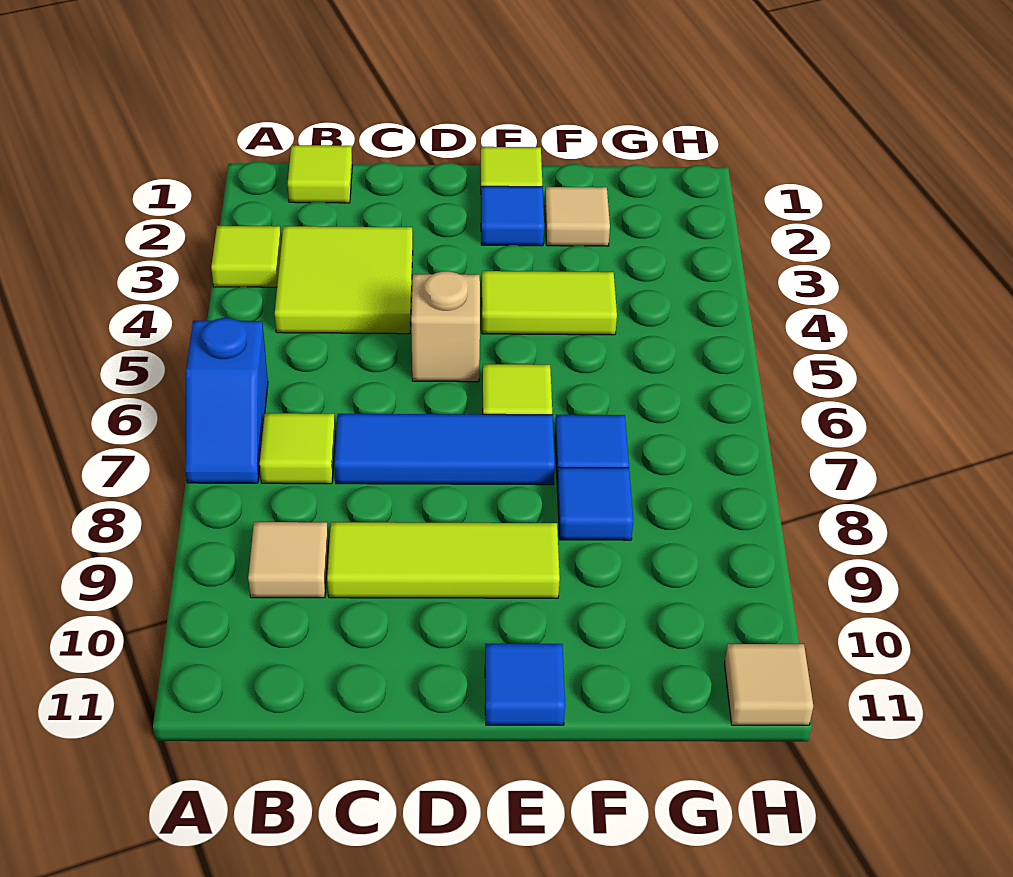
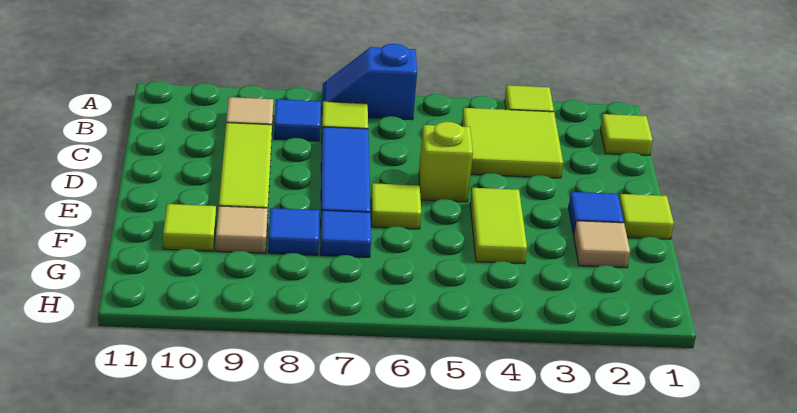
tan 1x1 brick [411,271,480,382] -> lime 1x1 brick [419,122,473,202]
blue 1x1 tile [485,644,565,725] -> blue 1x1 tile moved to [274,99,321,141]
none -> lime 1x1 tile [163,204,216,251]
tan 1x1 tile [725,644,813,725] -> tan 1x1 tile moved to [216,206,268,253]

